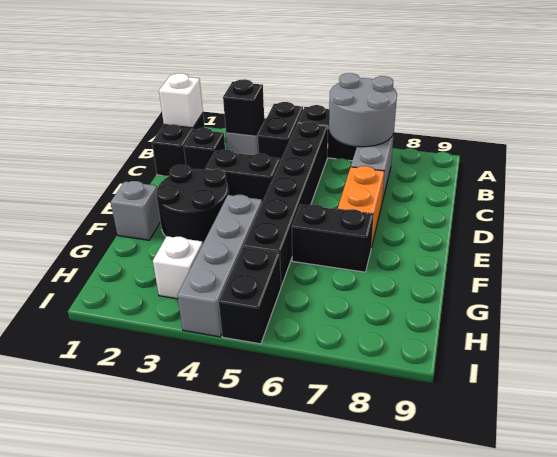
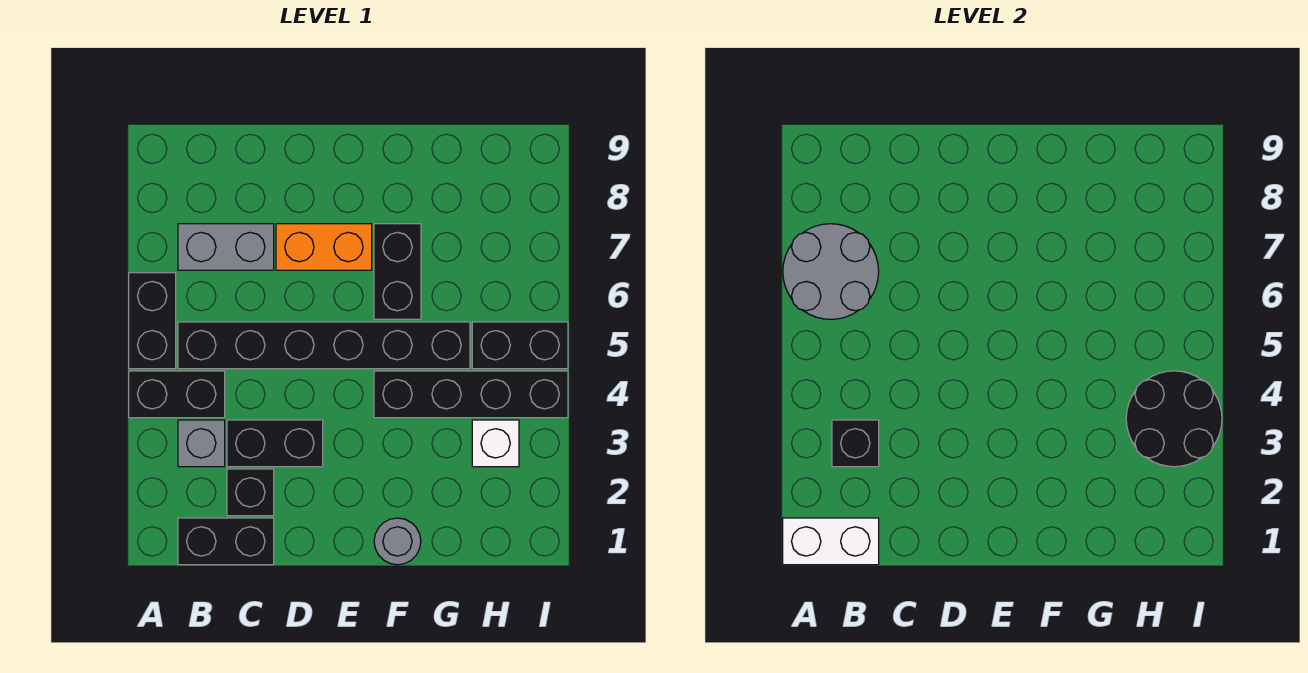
white 1x1 brick [159,73,203,128] -> white 1x2 brick [783,518,879,565]
black 1x2 brick [205,149,280,202] -> black 1x2 brick turned to [227,420,323,467]
black 2x2 round brick [156,165,228,243] -> black 2x2 round brick moved to [1126,371,1222,467]
grey 1x1 brick [111,181,161,240] -> grey 1x1 round brick [374,518,421,565]
grey 1x4 brick [177,195,262,337] -> black 1x4 brick [374,371,568,418]

